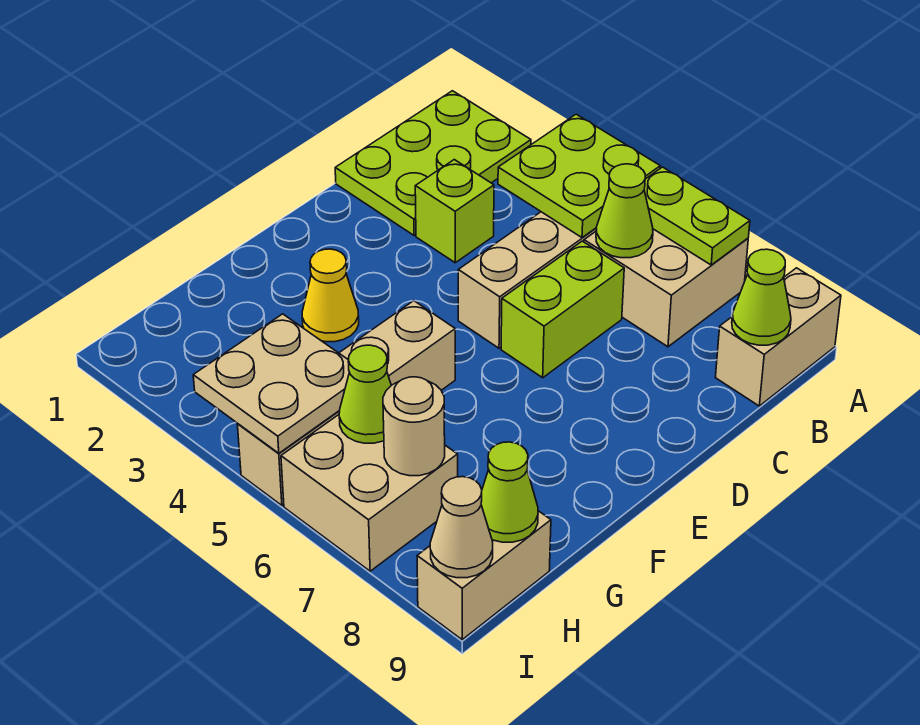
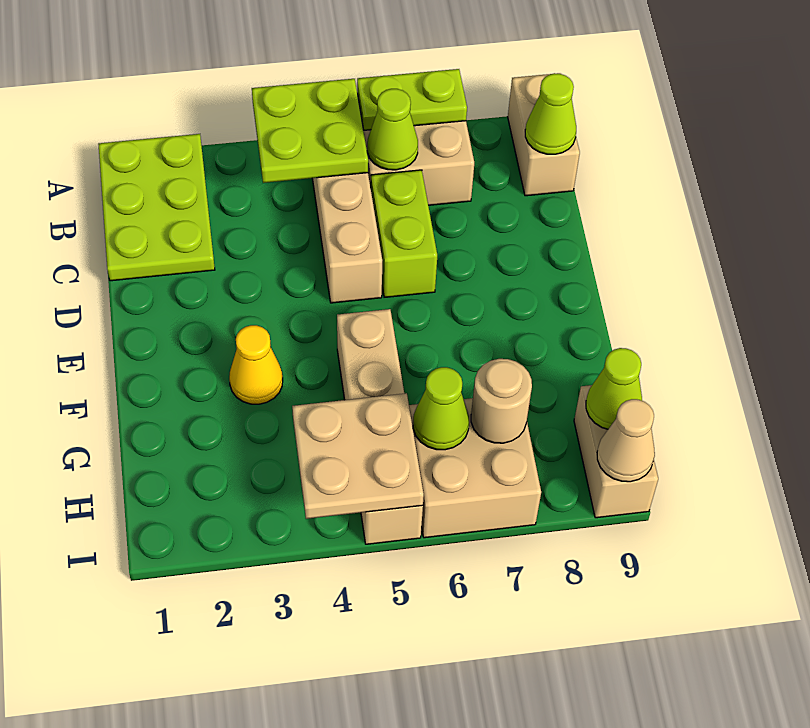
lime 1x1 brick [415,160,494,263] -> none

